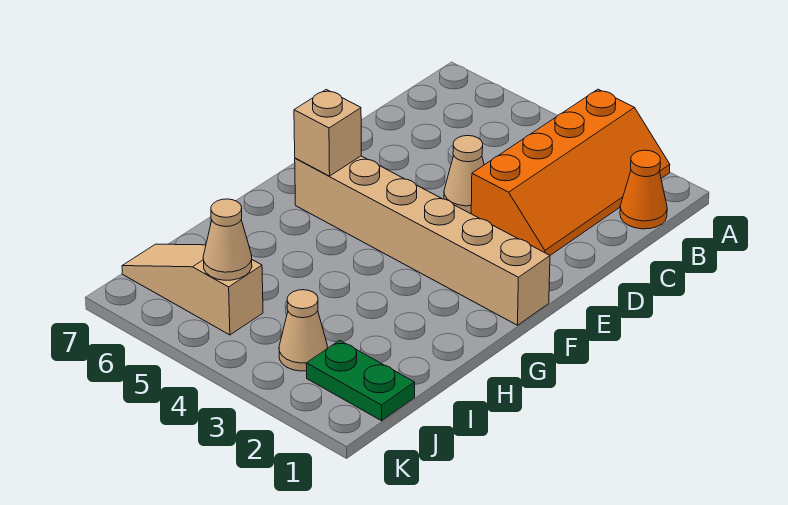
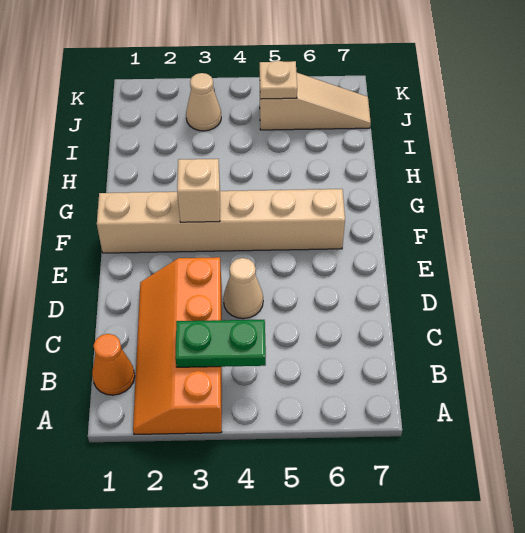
tan 1x1 brick [294,90,361,176] -> tan 1x1 brick moved to [177,159,220,222]
green 1x2 plate [306,340,415,421] -> green 1x2 plate moved to [175,320,266,367]
tan 1x1 cone [203,199,252,280] -> tan 1x1 plate [260,61,297,99]

